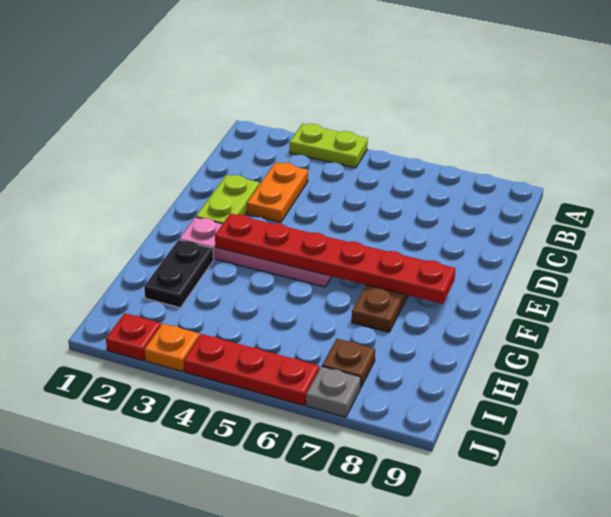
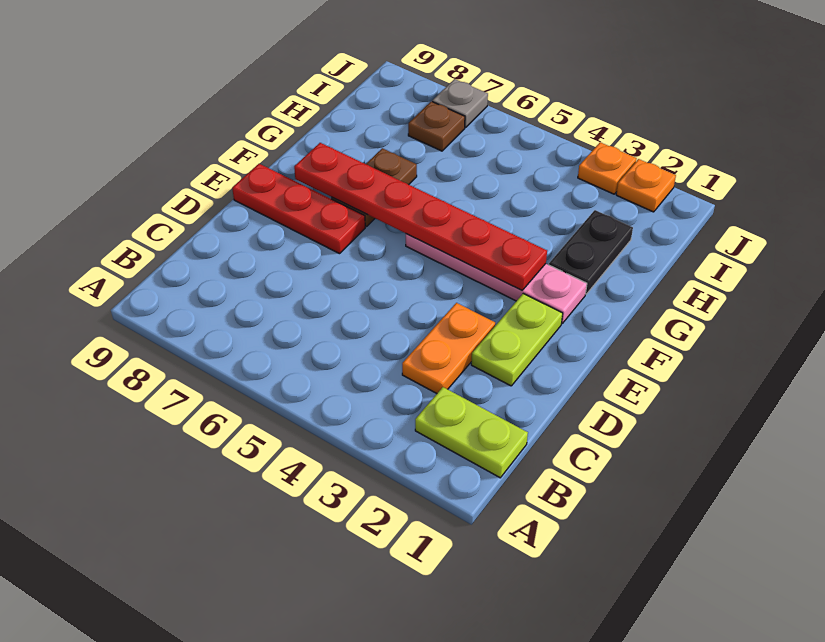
lime 1x2 plate [290,124,368,168] -> lime 1x2 plate moved to [415,387,528,478]
red 1x1 plate [106,313,161,361] -> orange 1x1 plate [616,159,676,212]
red 1x3 plate [184,334,319,405] -> red 1x3 plate moved to [232,164,365,254]

